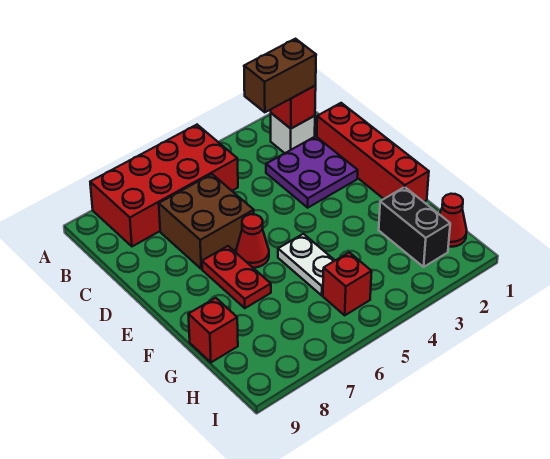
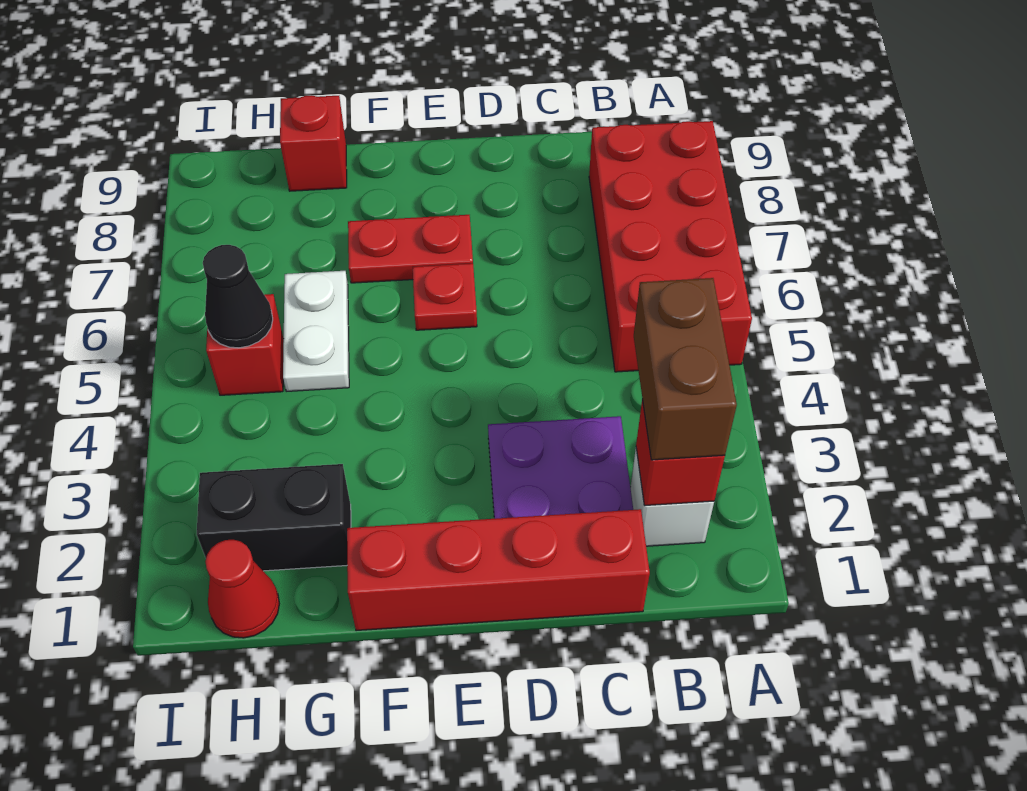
brown 2x2 brick [159,174,254,269] -> none
red 1x1 cone [236,214,269,268] -> red 1x1 plate [413,263,477,330]
white 1x2 plate [278,234,335,295] -> white 1x2 plate turned to [283,271,349,391]
none -> black 1x1 cone [203,245,273,348]

